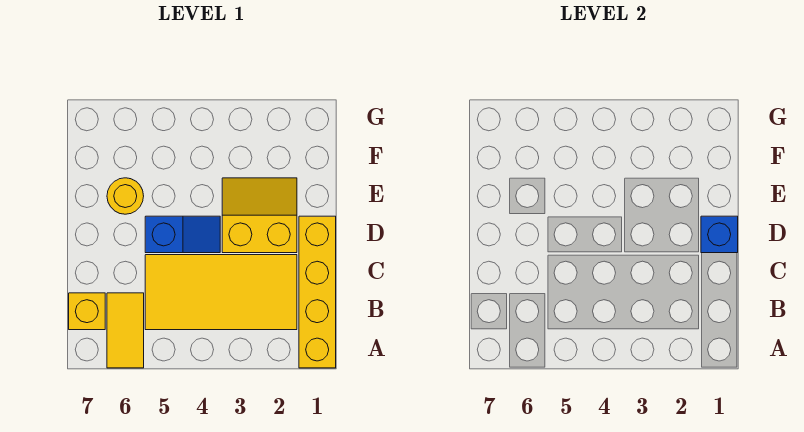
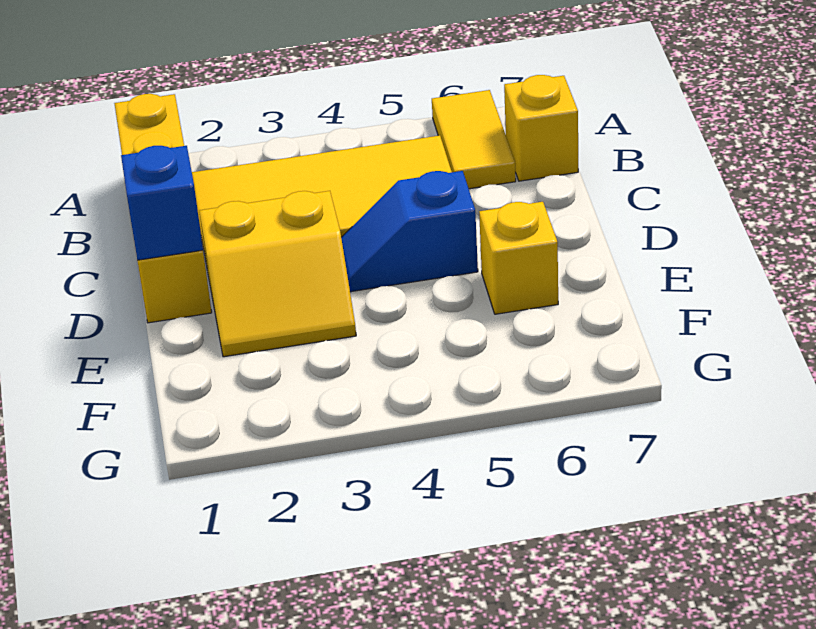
yellow 1x1 round brick [107,178,144,214] -> yellow 1x1 brick [479,202,558,314]

